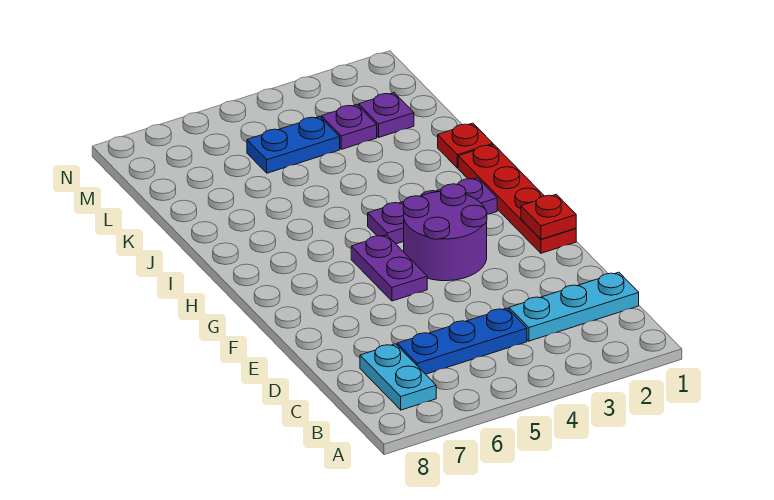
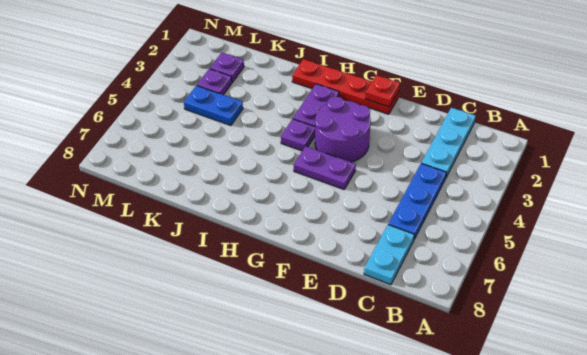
cyan 1x2 plate [360,344,436,410] -> cyan 1x2 plate turned to [364,225,414,285]
red 1x1 plate [438,123,493,168] -> none
blue 1x2 plate [247,116,340,173] -> blue 1x2 plate turned to [184,86,243,126]

